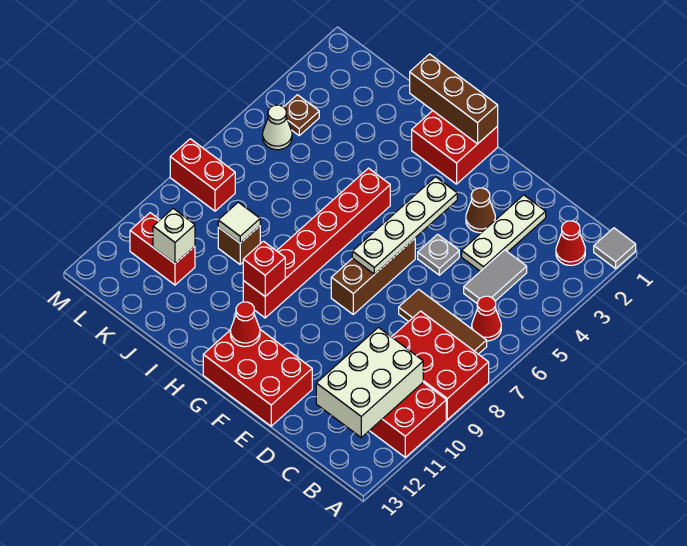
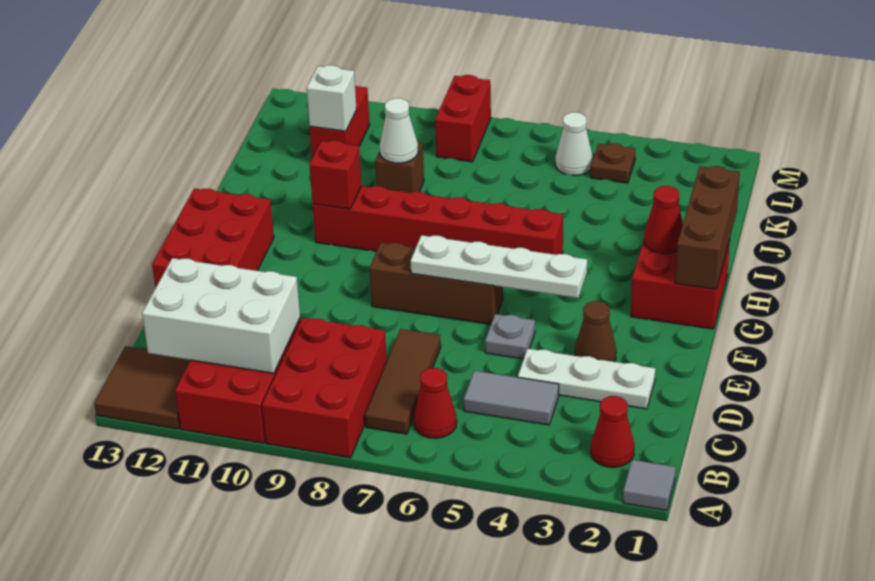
none -> brown 2x2 tile [94,346,190,429]
red 1x1 cone [230,302,260,347] -> red 1x1 cone moved to [644,186,683,254]
white 1x1 tile [218,202,260,243] -> white 1x1 cone [379,98,418,163]

